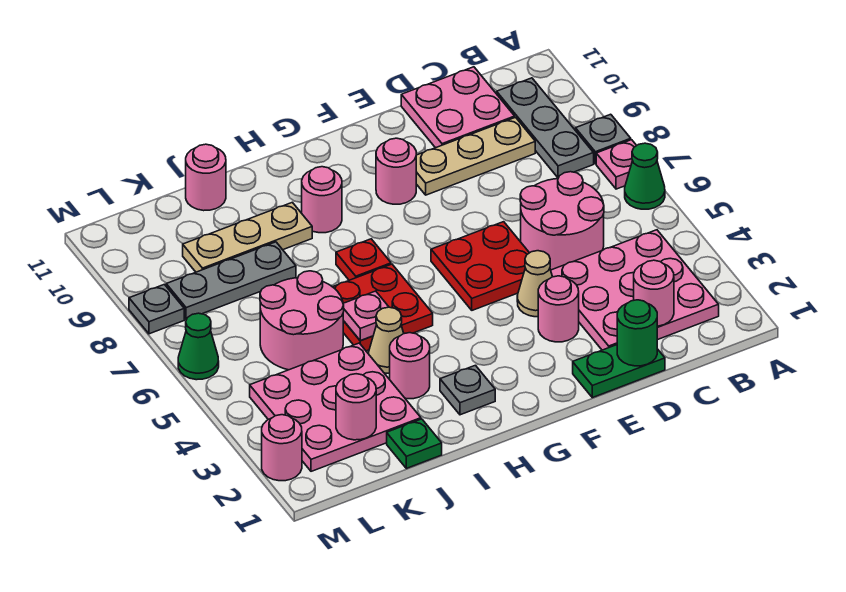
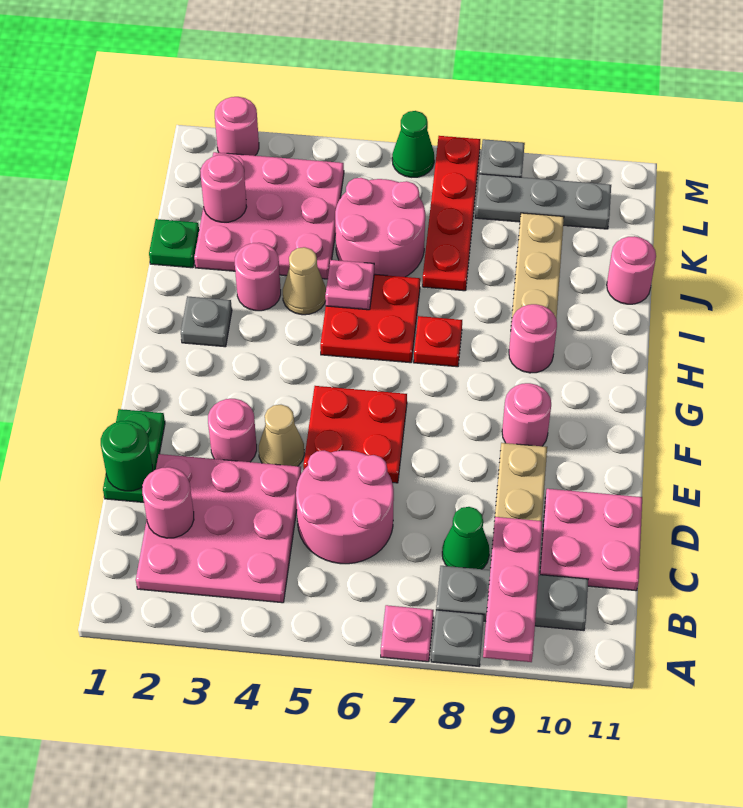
green 1x1 cone [625,143,665,209] -> green 1x1 cone moved to [442,507,490,569]
none -> pink 1x3 plate [483,517,542,662]
none -> red 1x4 plate [422,136,480,291]
grey 1x3 plate [166,242,296,320] -> grey 1x3 plate turned to [475,174,611,229]

